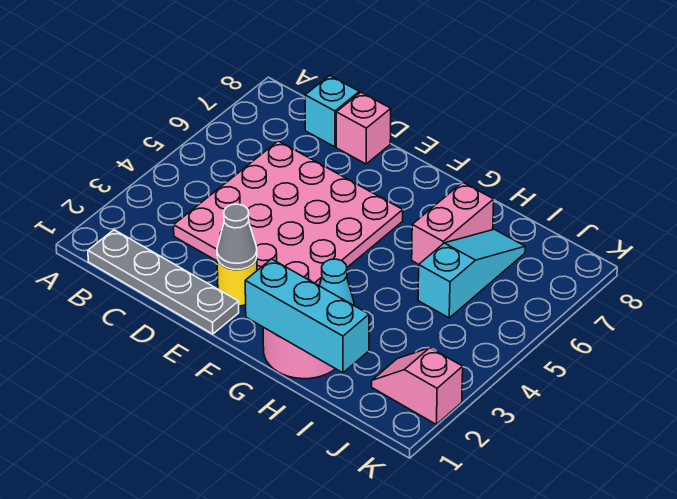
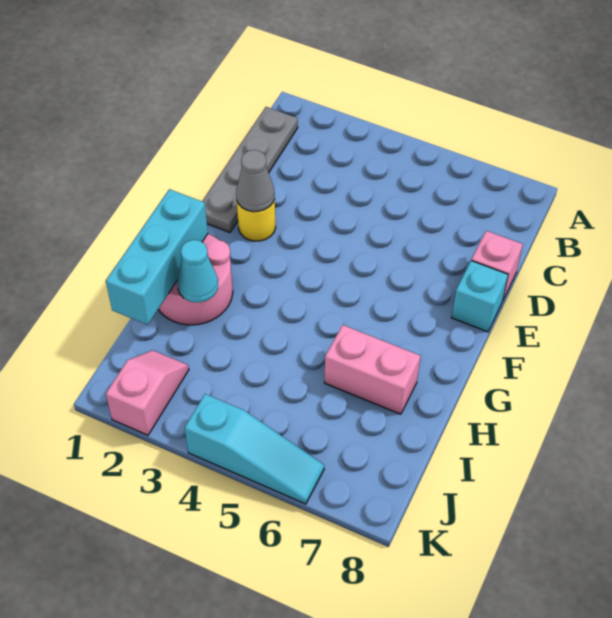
pink 4x4 plate [174,141,403,286] -> none
cyan 1x1 brick [305,76,359,147] -> cyan 1x1 brick moved to [452,261,508,332]
cyan 1x3 slope [418,229,525,318] -> cyan 1x3 slope moved to [185,394,324,504]

